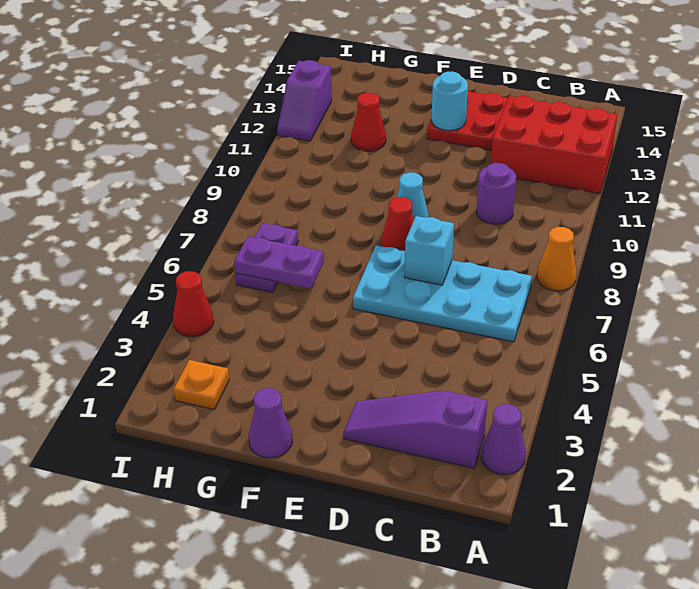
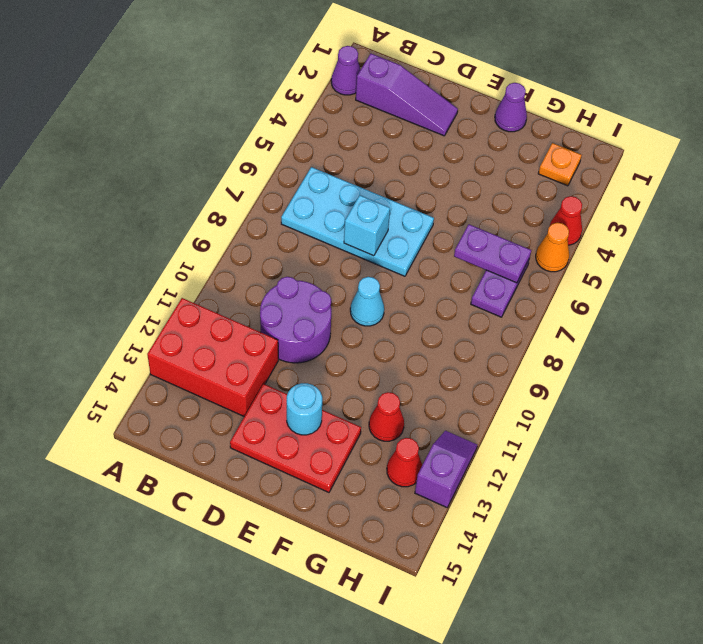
orange 1x1 cone [537,227,576,291] -> orange 1x1 cone moved to [536,223,569,272]
purple 1x1 round brick [477,163,516,224] -> purple 2x2 round brick [260,277,331,363]
red 2x2 plate [427,91,508,150] -> red 2x3 plate [230,384,361,492]
red 1x1 cone [381,197,414,251] -> red 1x1 cone moved to [387,438,422,487]

